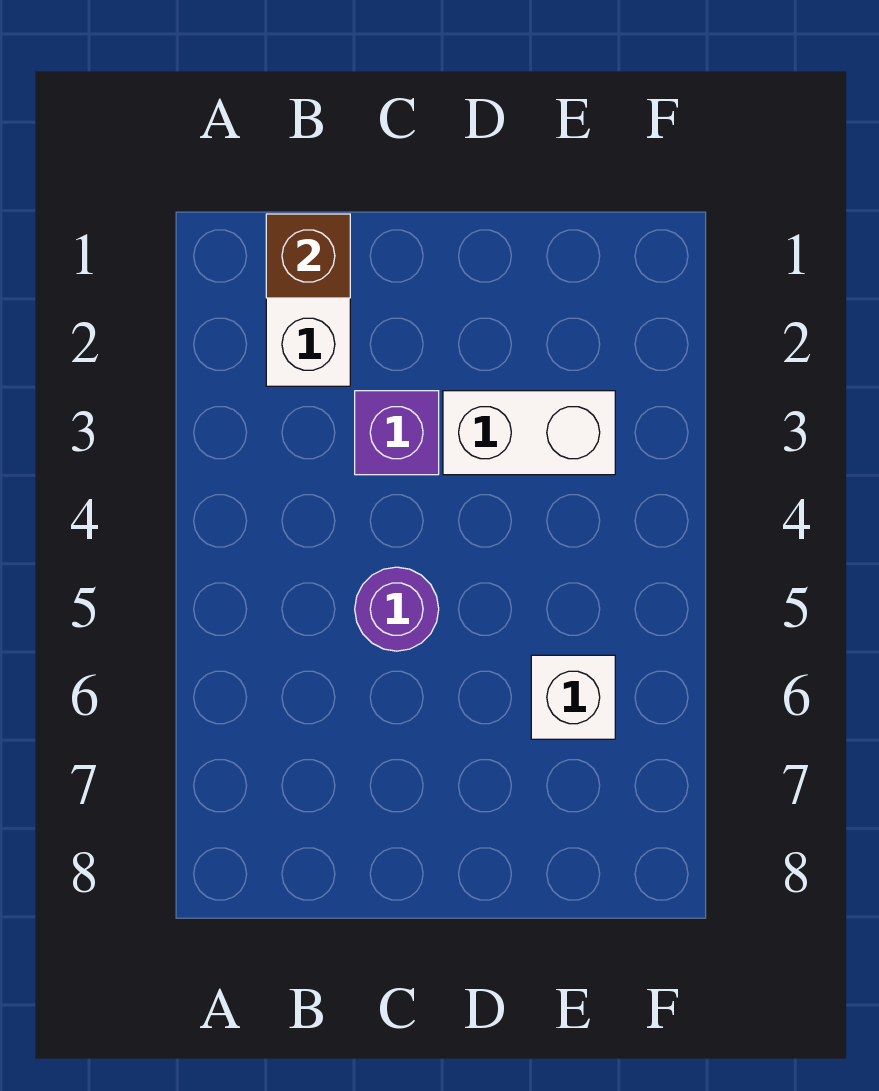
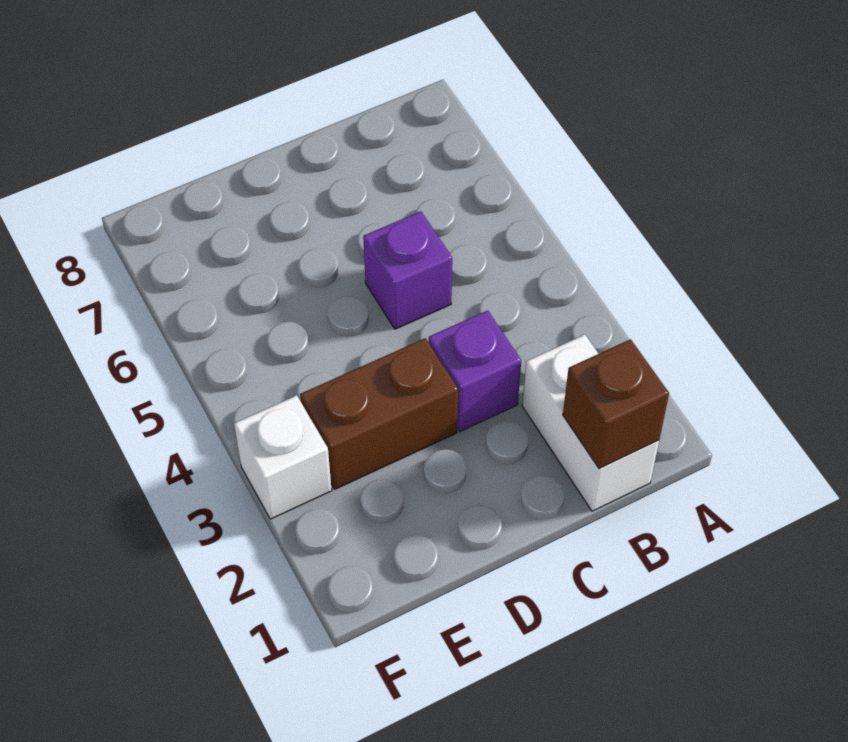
purple 1x1 round brick [355,567,439,651] -> purple 1x1 brick [363,211,452,329]
white 1x2 brick [443,391,615,475] -> brown 1x2 brick [300,338,458,489]
white 1x1 brick [531,655,615,739] -> white 1x1 brick moved to [234,395,332,519]

